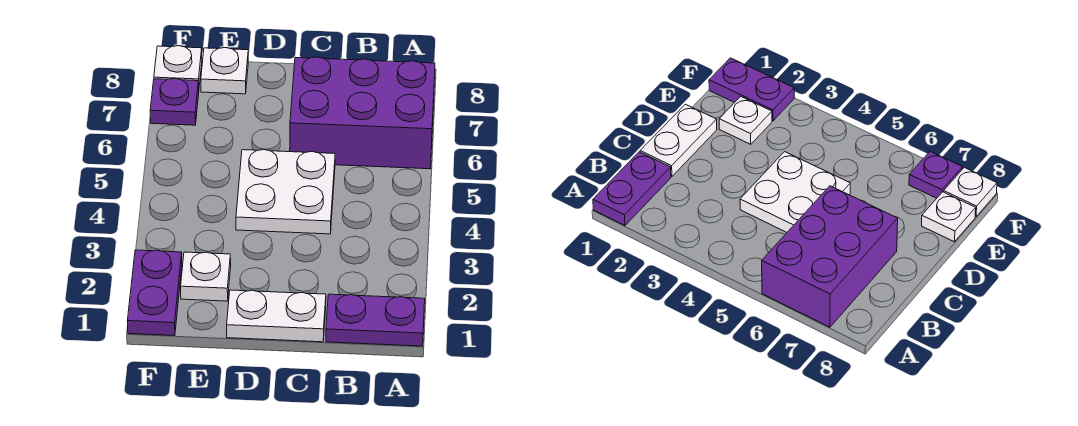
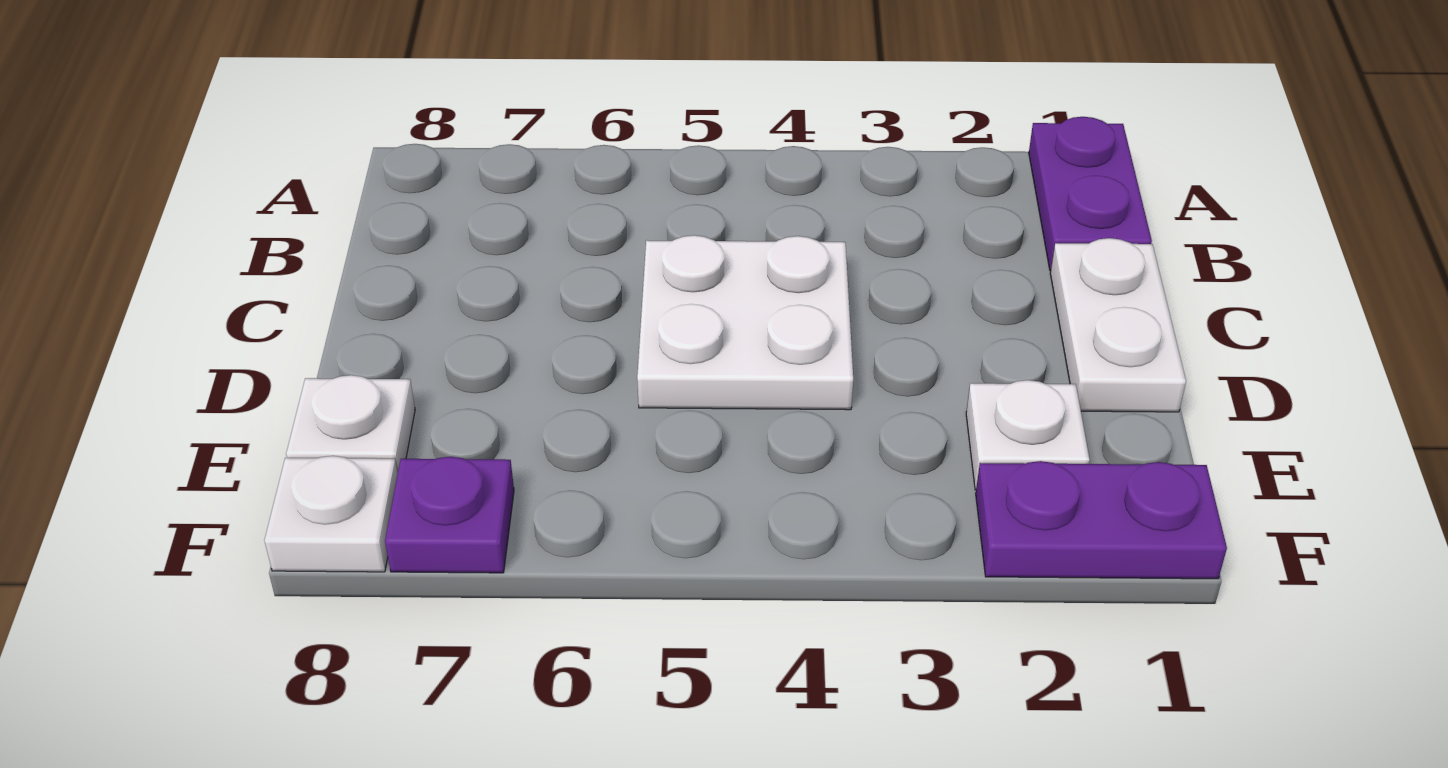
purple 2x3 brick [290,57,435,169] -> none

